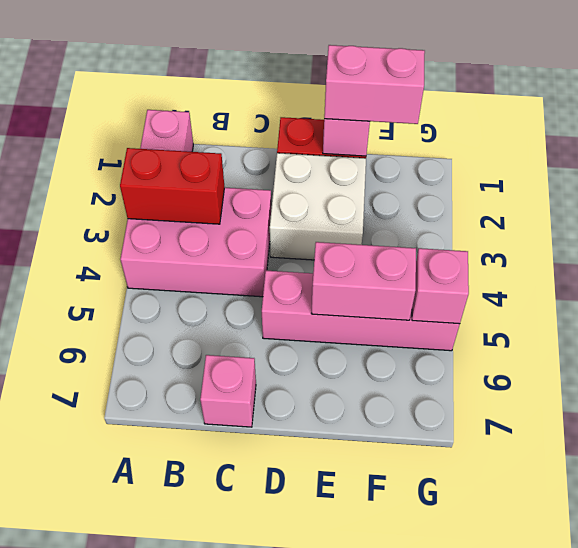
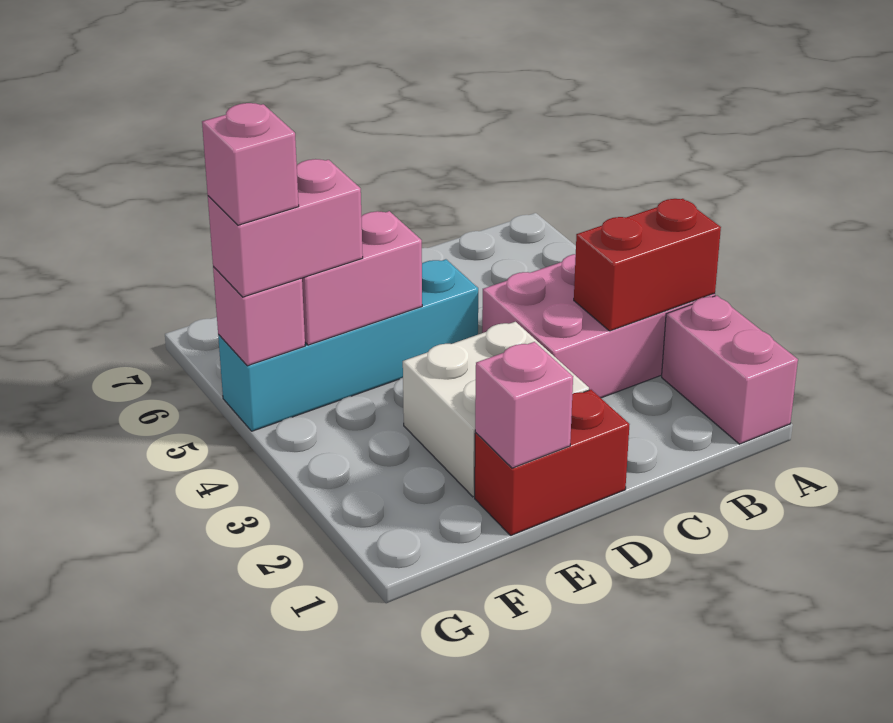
pink 1x1 brick [200,355,256,427] -> pink 1x1 brick moved to [202,103,299,225]
pink 1x4 brick [262,271,460,351] -> cyan 1x4 brick [218,259,478,431]
pink 1x2 brick [324,45,425,124] -> pink 1x2 brick moved to [208,159,363,297]

